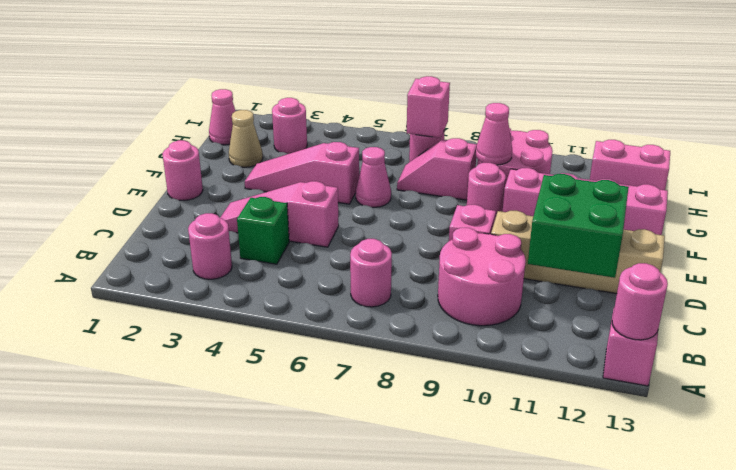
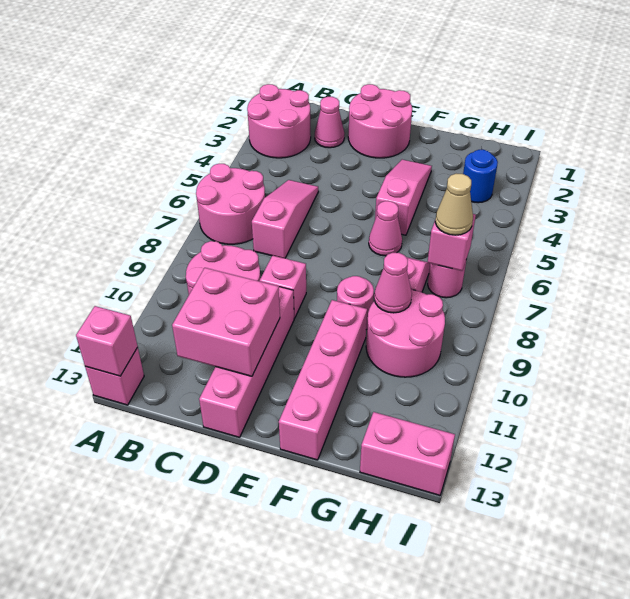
pink 1x1 round brick [612,263,668,340] -> pink 1x1 brick [76,306,138,376]
pink 1x1 round brick [188,213,232,279] -> pink 2x2 round brick [247,84,311,158]
pink 1x1 round brick [350,239,392,307] -> pink 2x2 round brick [196,164,265,244]
green 1x1 brick [237,197,289,264] -> none
green 2x2 brick [528,174,629,278] -> pink 2x2 brick [172,268,280,376]
pink 1x3 slope [220,181,339,247] -> pink 1x3 slope moved to [252,180,318,258]
tan 1x4 brick [491,211,665,294] -> pink 1x4 brick [199,287,294,437]
pink 1x1 round brick [162,140,203,200] -> pink 2x2 round brick [348,84,412,158]
tan 1x1 cone [229,110,263,167] -> tan 1x1 cone moved to [435,174,473,235]
pink 1x1 cone [209,89,235,145] -> pink 1x1 cone moved to [315,97,344,148]
pink 1x1 round brick [272,98,307,154] -> blue 1x1 round brick [463,150,498,203]
pink 1x2 brick [590,140,670,190] -> pink 1x2 brick turned to [360,412,455,495]

